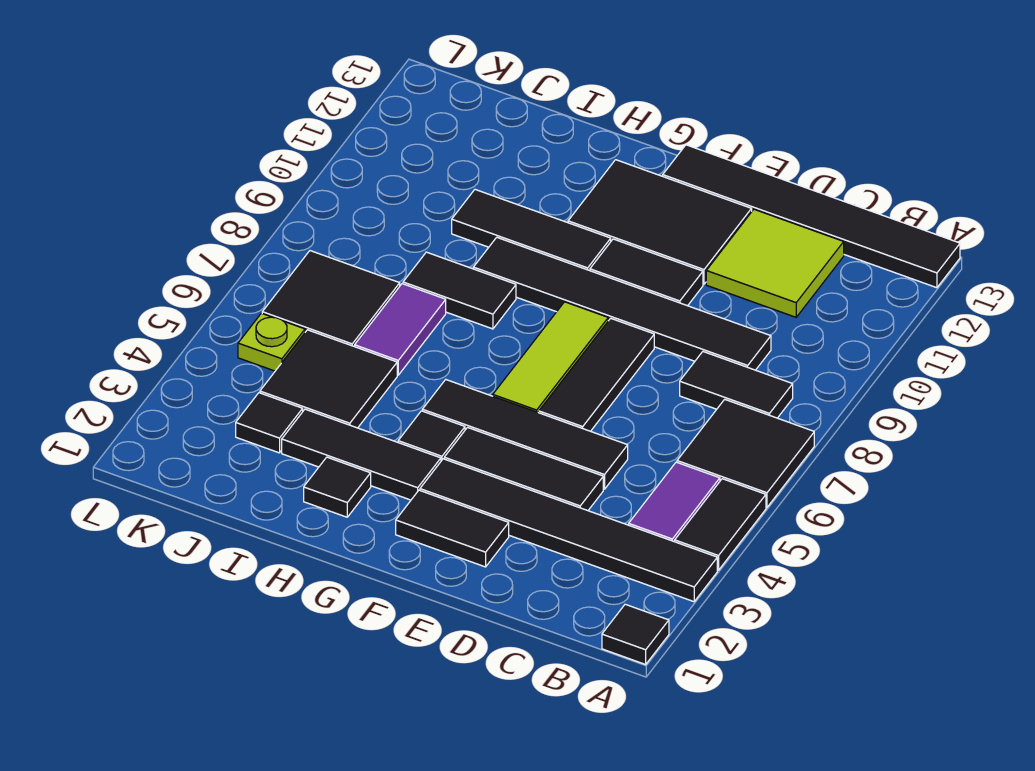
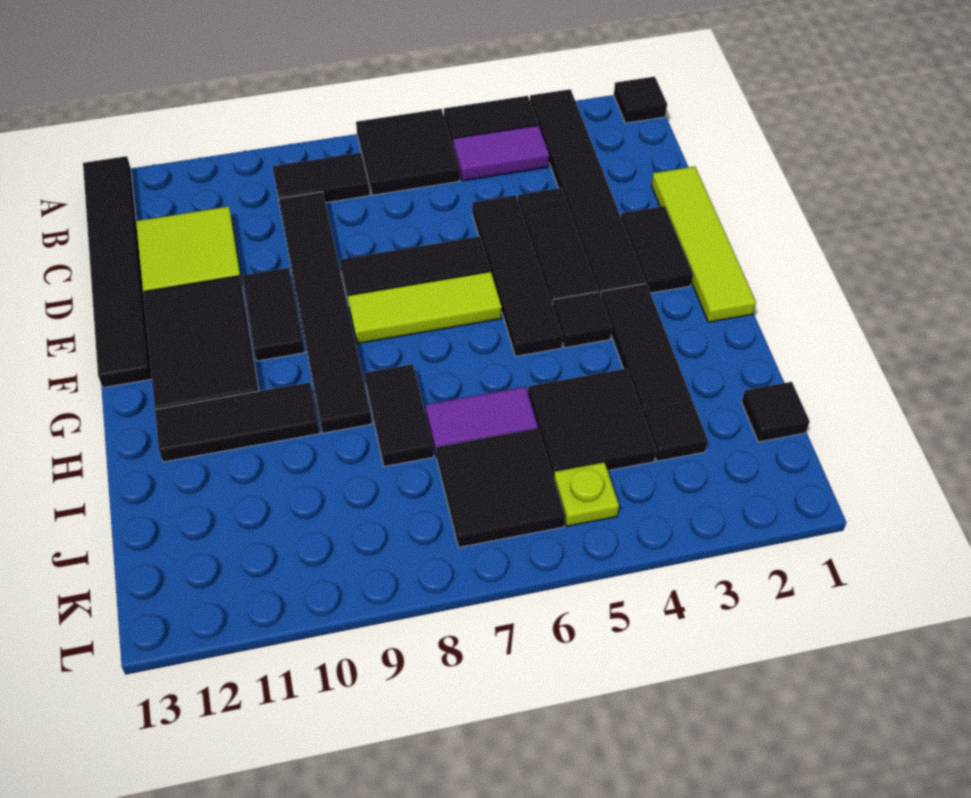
black 1x2 tile [680,352,793,418] -> black 1x2 tile turned to [272,153,370,203]
none -> lime 1x4 tile [651,166,756,322]
black 1x3 tile [452,190,611,271] -> black 1x3 tile turned to [155,382,320,462]
black 1x1 tile [304,457,371,517] -> black 1x1 tile moved to [742,382,810,442]

